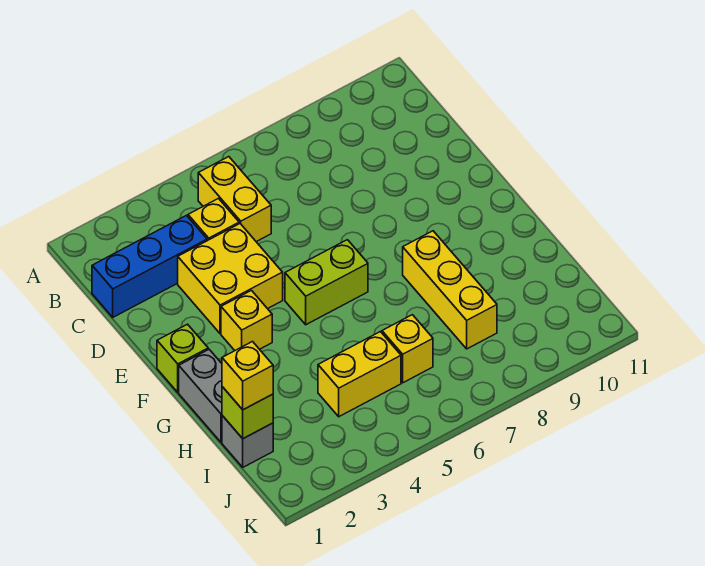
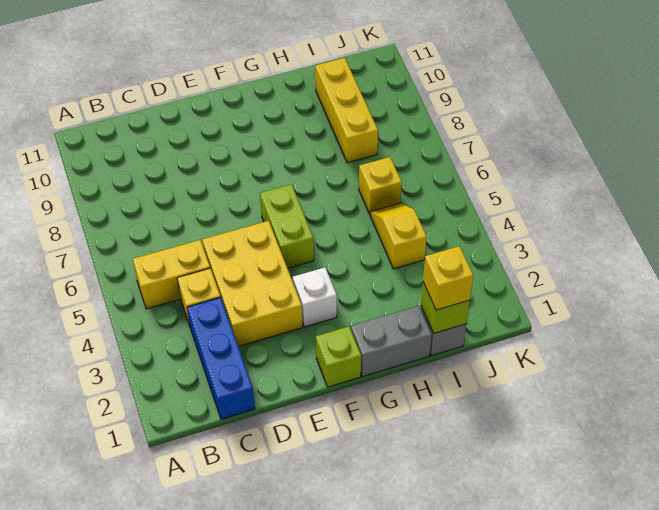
yellow 2x2 brick [178,224,283,334] -> yellow 2x3 brick [202,221,303,347]
yellow 1x1 brick [221,291,272,351] -> white 1x1 brick [293,267,337,327]
yellow 1x3 brick [403,231,497,349] -> yellow 1x3 brick turned to [315,58,378,163]
yellow 1x2 brick [318,332,401,417] -> yellow 1x2 slope [370,203,427,269]

